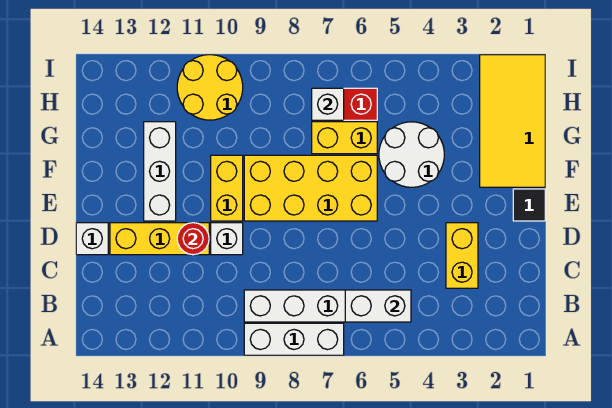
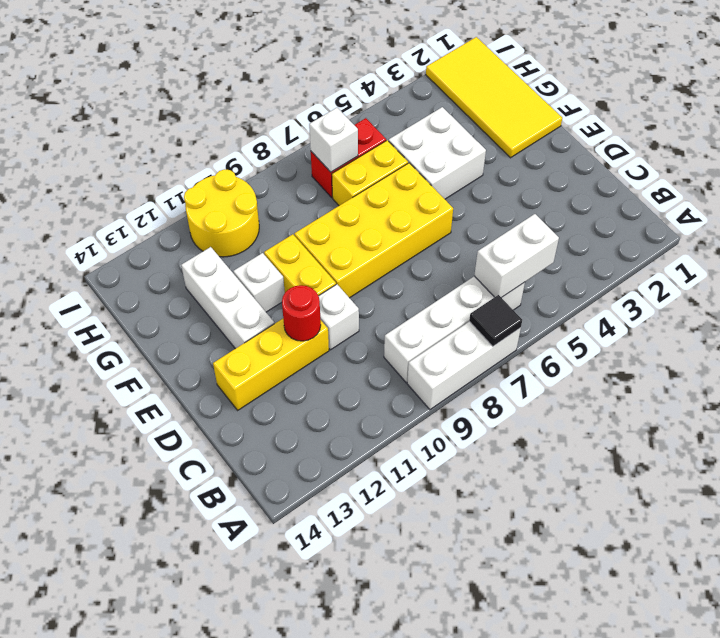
yellow 1x2 brick [446,223,478,288] -> none
white 1x1 brick [76,223,108,255] -> white 1x1 brick moved to [233,253,285,312]
black 1x1 tile [513,189,545,221] -> black 1x1 tile moved to [469,295,522,346]
white 2x2 round brick [379,122,444,187] -> white 2x2 brick [389,107,486,199]

